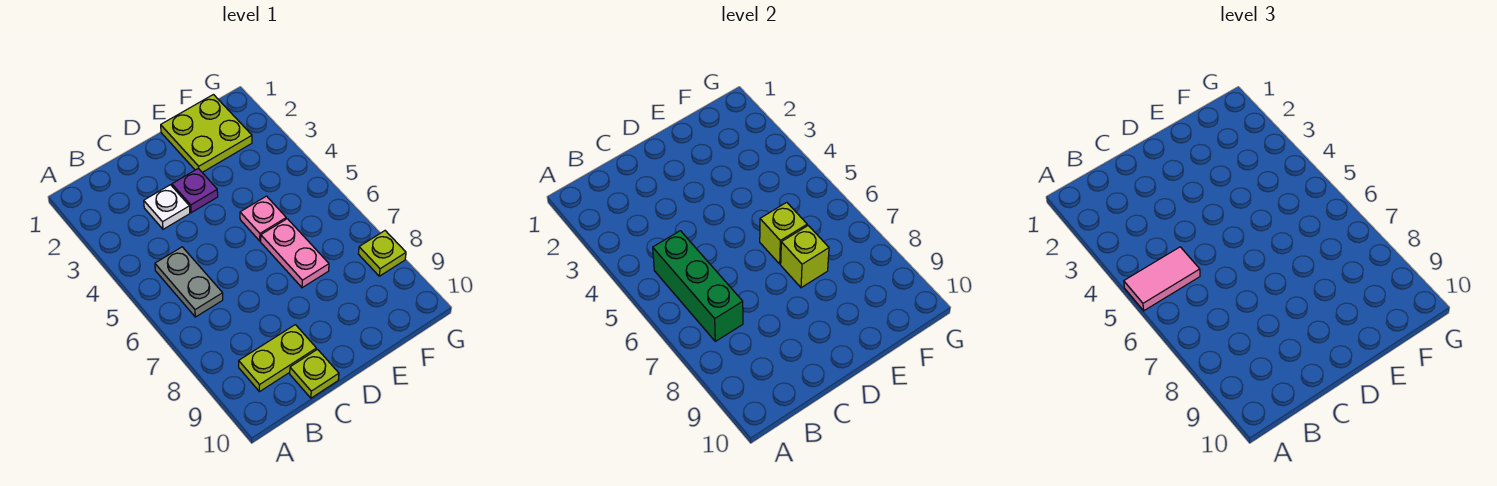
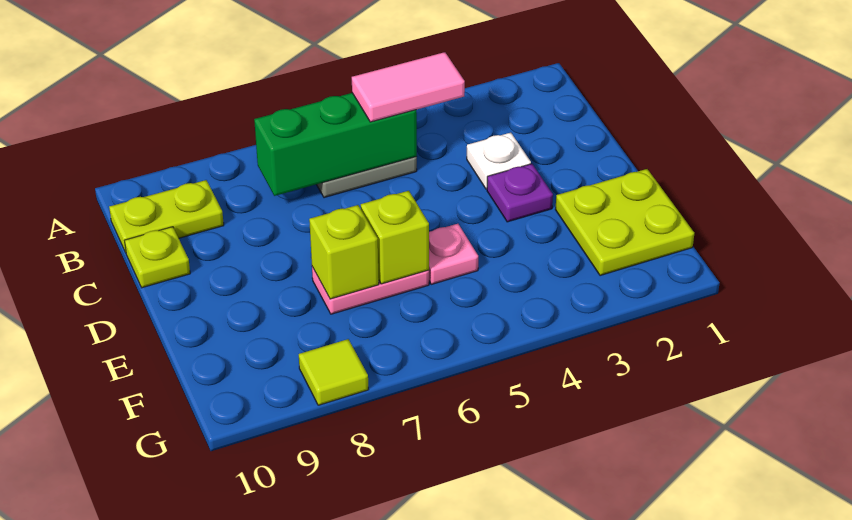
pink 1x2 tile [1124,247,1200,311] -> pink 1x2 tile turned to [352,52,465,122]
lime 1x2 plate [239,325,316,392] -> lime 1x2 plate turned to [109,180,224,252]
lime 1x1 plate [359,231,406,276] -> lime 1x1 tile [299,339,369,405]

